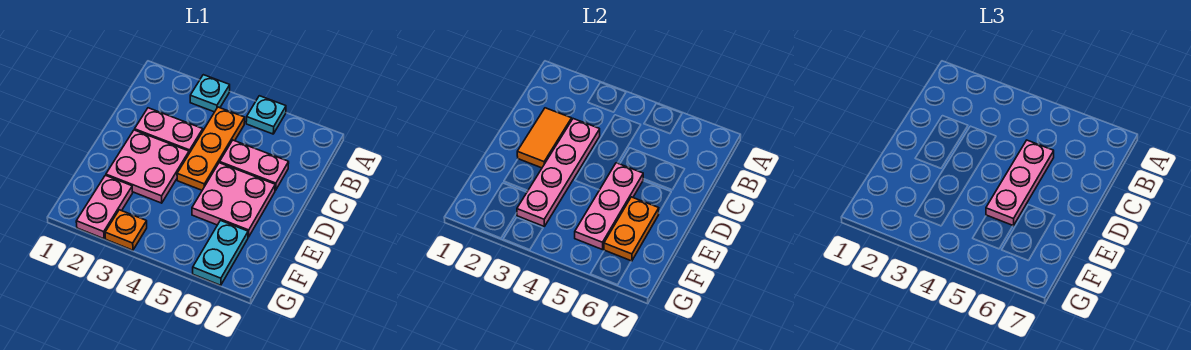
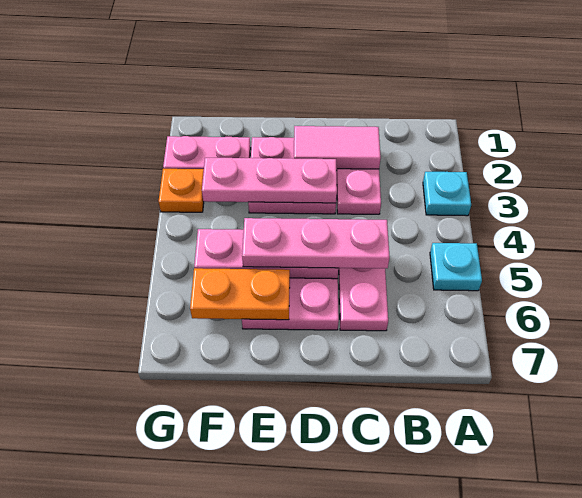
orange 1x3 plate [177,107,245,190] -> none
orange 1x2 tile [517,108,572,168] -> pink 1x2 tile [294,126,381,169]
pink 1x4 plate [517,119,600,226] -> pink 1x3 plate [202,158,337,203]
cyan 1x2 plate [193,221,248,285] -> none

